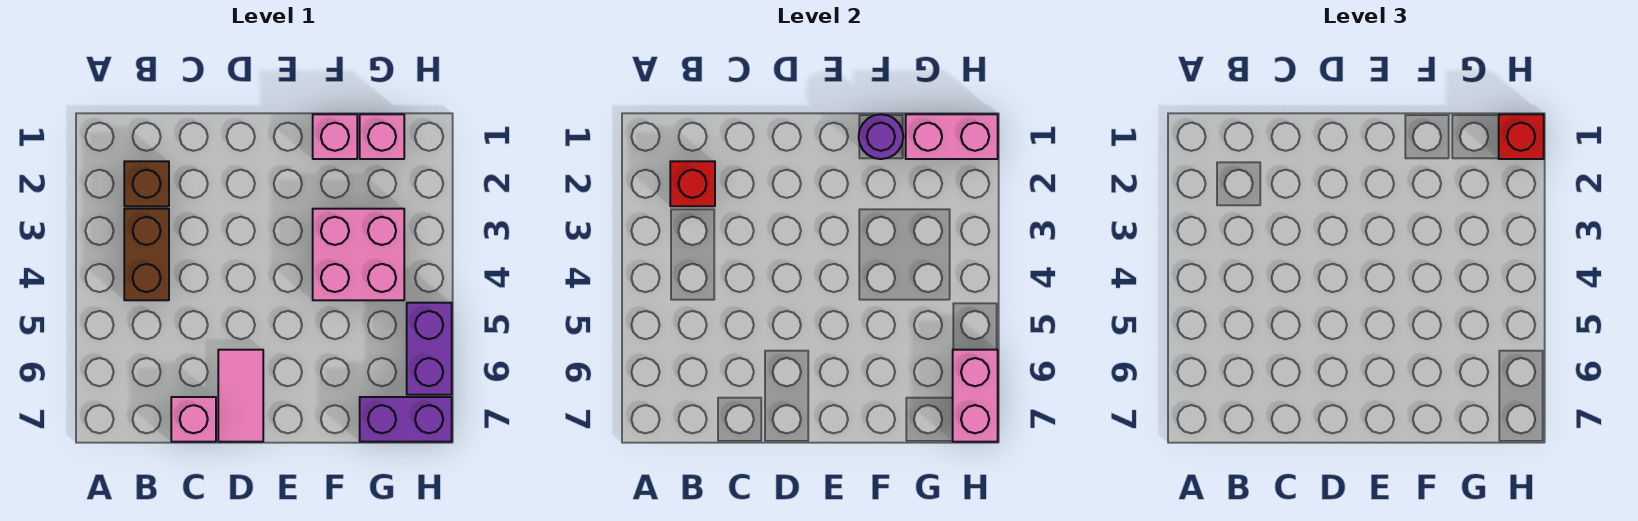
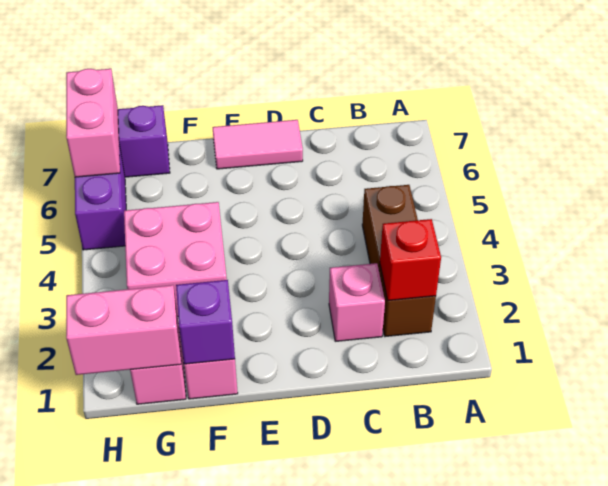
pink 1x1 brick [171,397,216,442] -> pink 1x1 brick moved to [329,263,385,341]
pink 1x2 tile [218,350,263,442] -> pink 1x2 tile turned to [213,120,303,169]
purple 1x1 round brick [859,114,903,159] -> purple 1x1 brick [176,280,235,364]
red 1x1 brick [1499,114,1544,159] -> none

